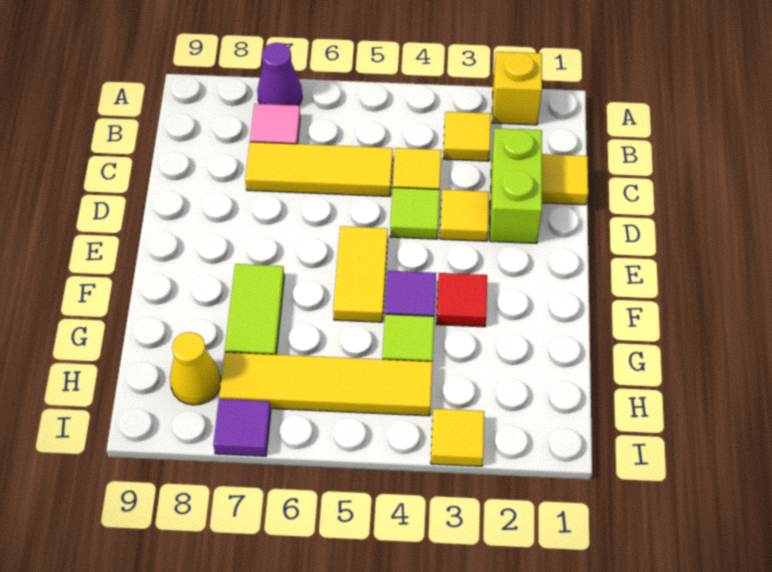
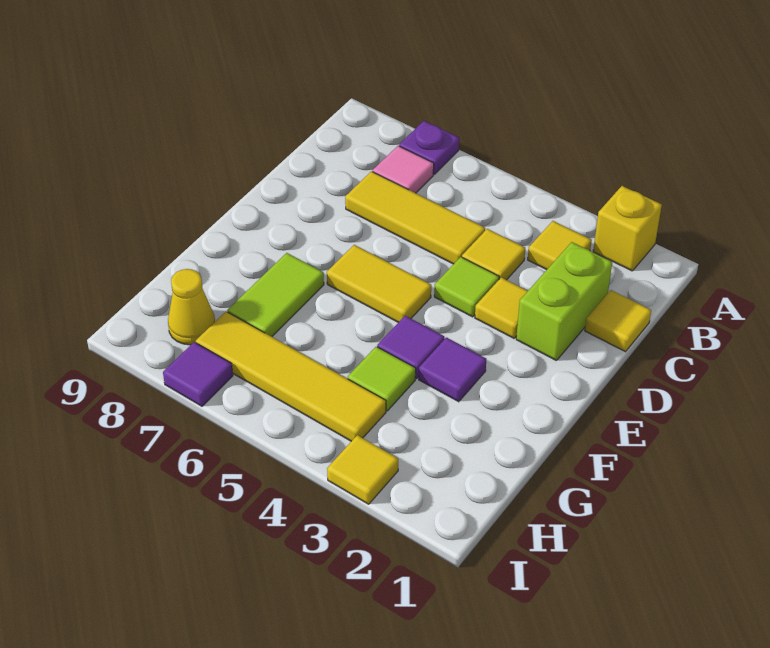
purple 1x1 cone [257,43,302,106] -> purple 1x1 plate [399,121,459,174]
yellow 1x2 tile [333,226,388,322] -> yellow 1x2 tile turned to [327,245,431,323]
red 1x1 tile [436,273,487,327] -> purple 1x1 tile [419,338,486,402]

